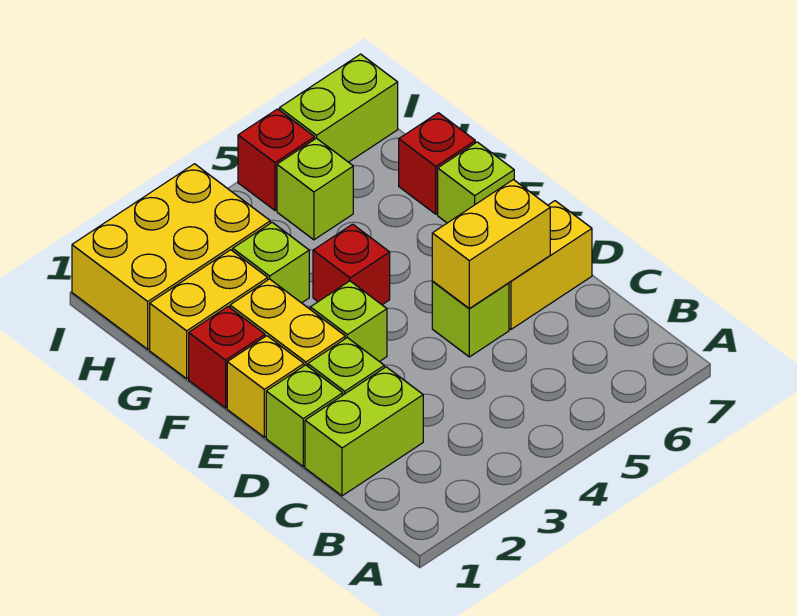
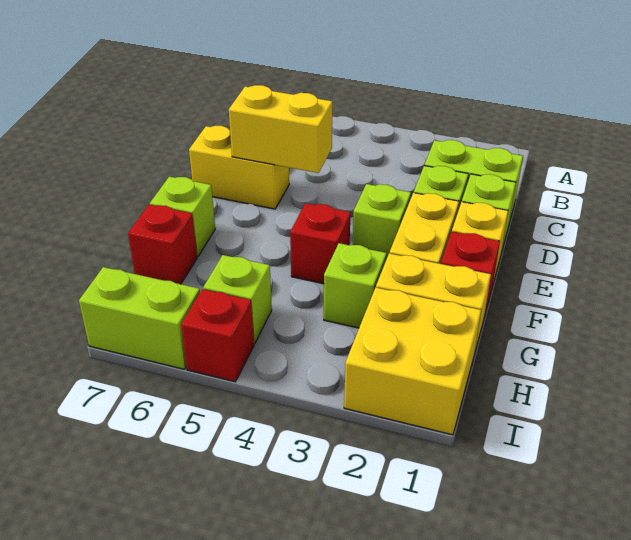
lime 1x1 brick [432,282,509,357] -> none
yellow 2x3 brick [72,164,270,349] -> yellow 2x2 brick [344,288,481,435]

